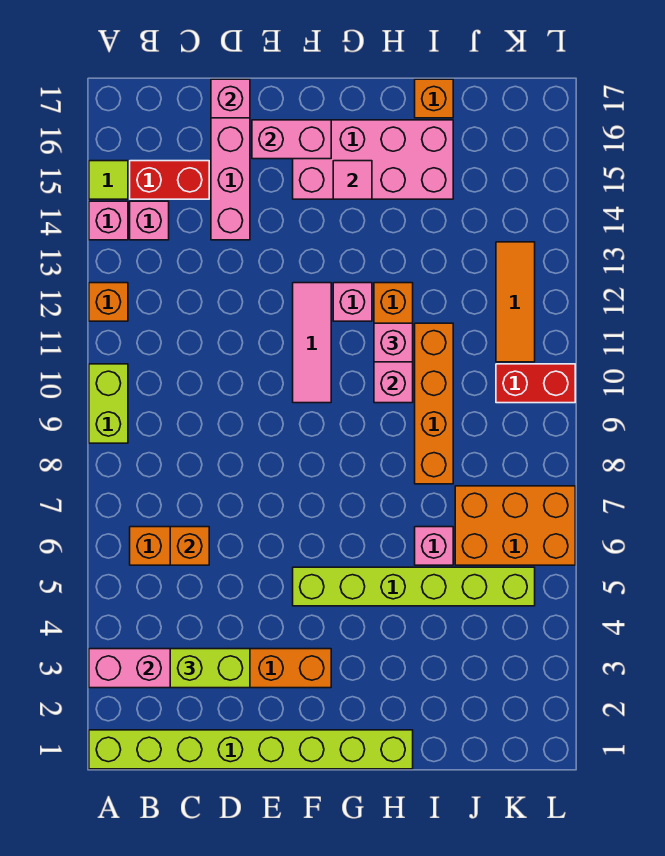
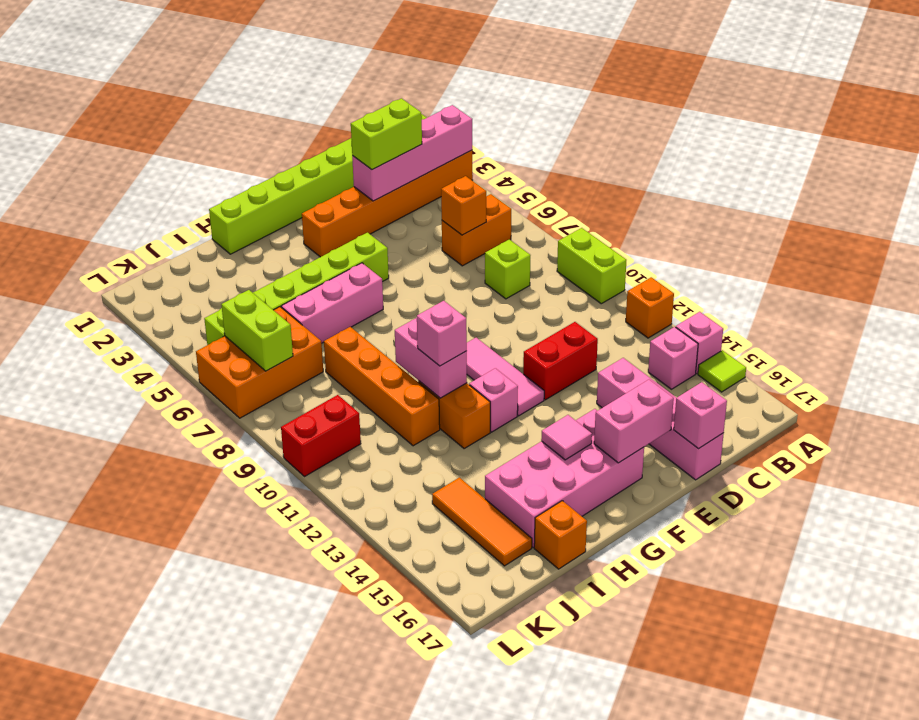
red 1x2 brick [130,161,209,199] -> red 1x2 brick moved to [523,322,598,400]
none -> lime 1x1 brick [485,239,530,299]
pink 1x1 brick [415,527,453,565] -> pink 1x3 brick [281,263,383,343]
none -> lime 1x2 brick [221,290,293,371]
orange 1x3 tile [496,242,535,362] -> orange 1x3 tile moved to [432,477,532,566]

